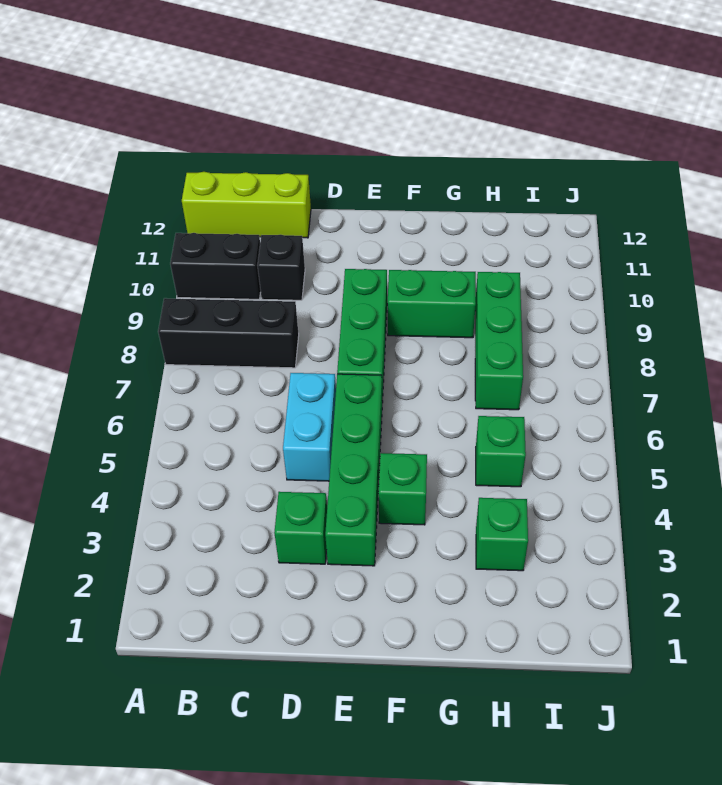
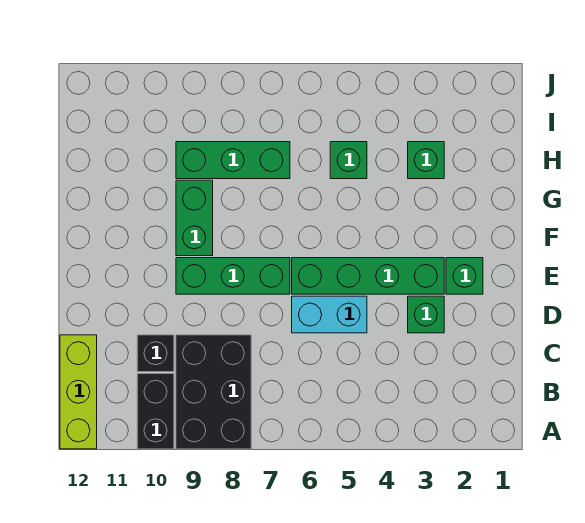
black 1x3 brick [158,298,299,368] -> black 2x3 brick [176,335,251,449]
green 1x1 brick [378,453,427,525] -> green 1x1 brick moved to [446,258,483,294]

